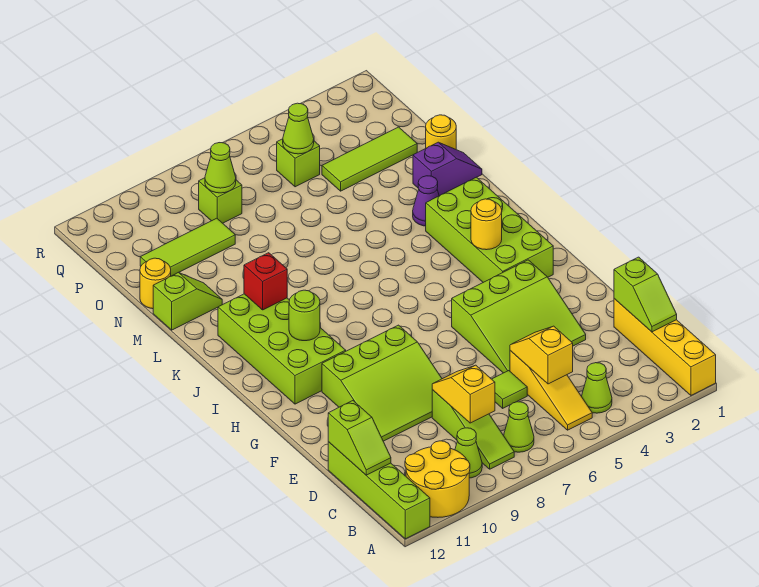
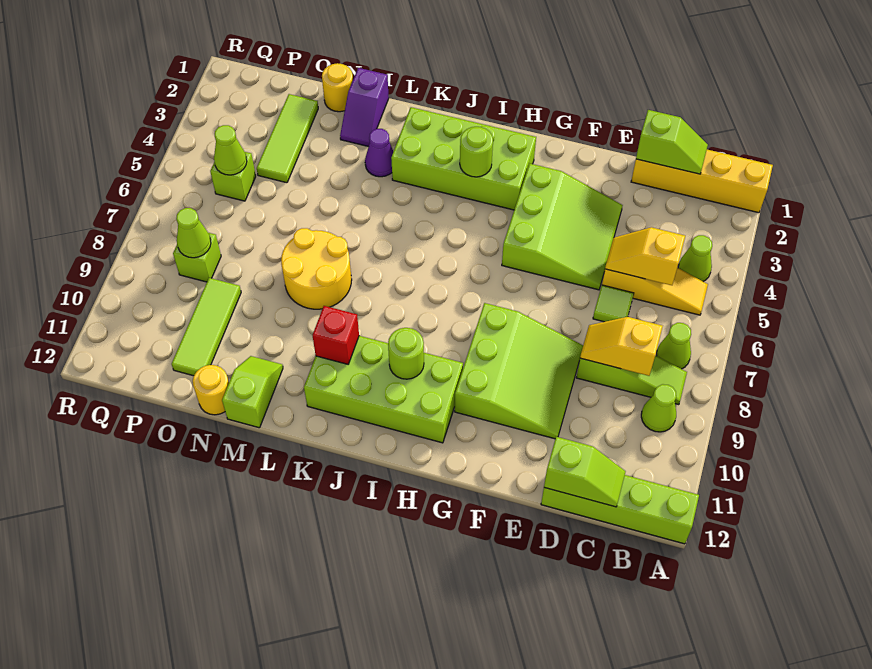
yellow 2x2 round brick [405,441,470,517] -> yellow 2x2 round brick moved to [281,228,352,309]
yellow 1x1 round brick [471,199,502,250] -> lime 1x1 round brick [460,127,493,177]
purple 1x2 slope [413,142,482,196] -> purple 1x2 slope turned to [340,68,389,147]

